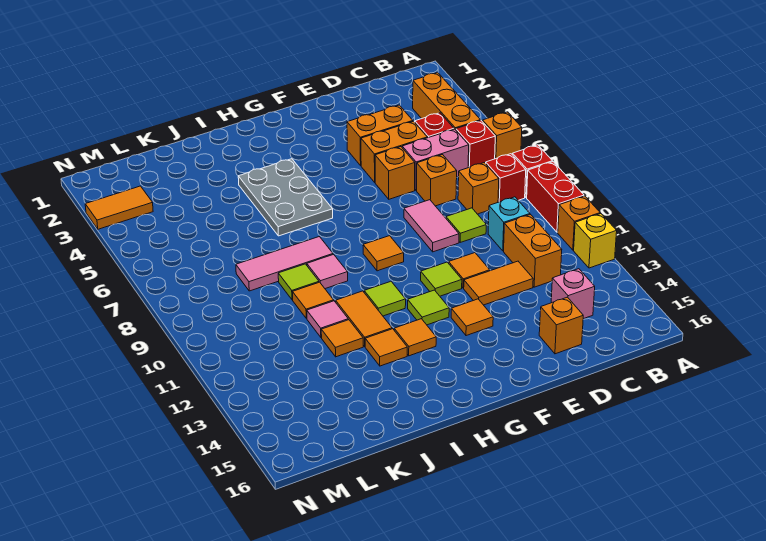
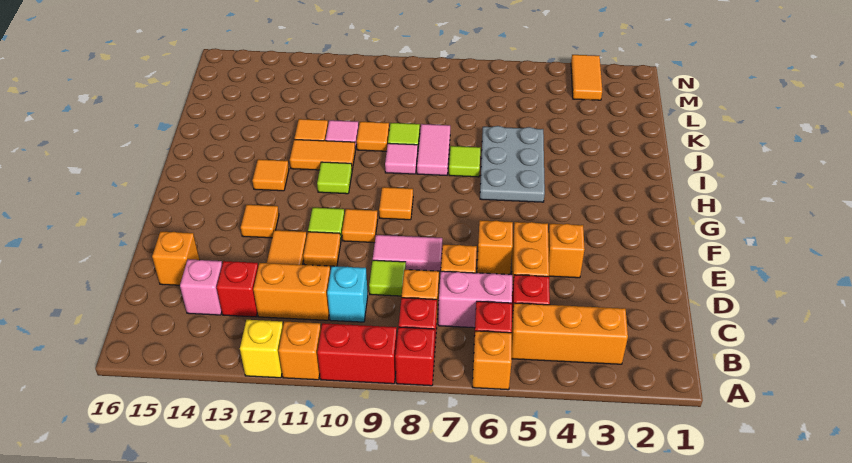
pink 1x2 brick [402,129,469,190] -> pink 1x2 brick turned to [438,271,512,328]
none -> red 1x1 brick [217,261,258,317]
orange 1x2 brick [347,105,413,165] -> orange 1x1 brick [548,224,585,278]
lime 1x1 tile [408,290,449,325] -> lime 1x1 tile moved to [449,146,480,177]
grey 2x3 plate [238,159,333,236] -> grey 2x3 plate turned to [480,126,545,202]
pink 1x3 tile [236,237,333,291] -> pink 1x2 tile [417,124,450,175]
orange 1x1 tile [365,329,407,366] -> orange 1x1 tile moved to [342,209,378,243]

